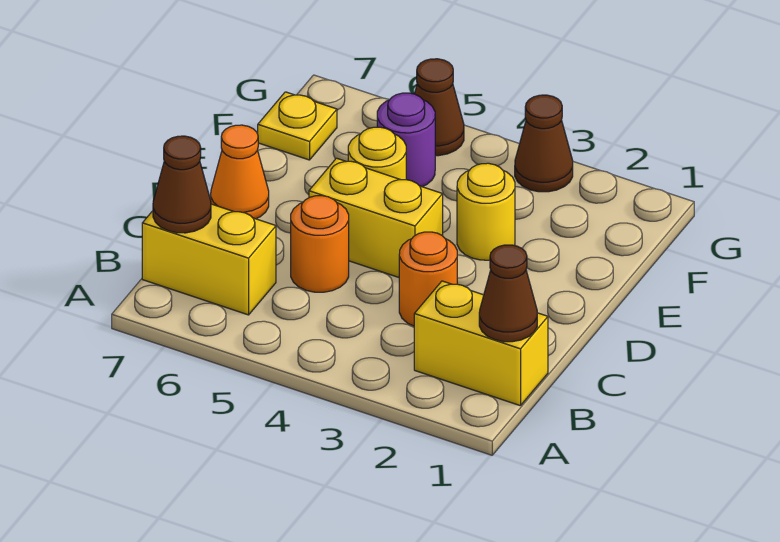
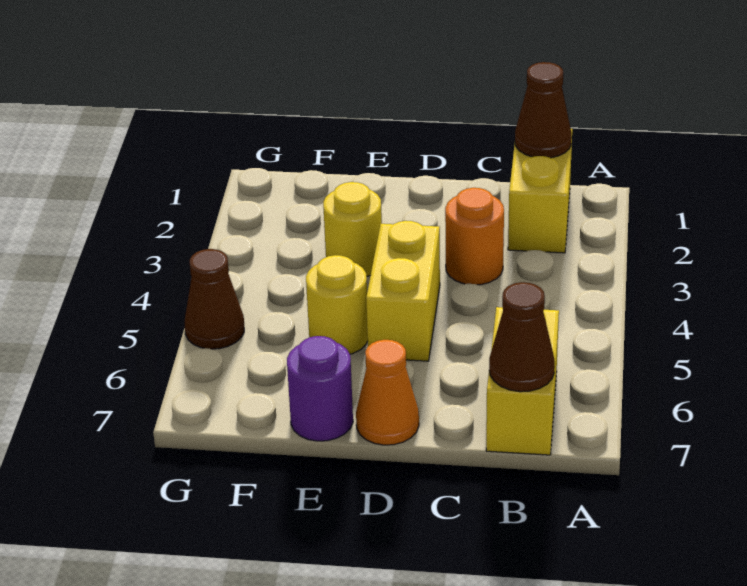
orange 1x1 round brick [291,196,349,292] -> none
purple 1x1 round brick [377,93,435,187] -> purple 1x1 round brick moved to [287,336,353,441]
yellow 1x1 plate [258,92,337,160] -> none
brown 1x1 cone [515,95,573,192] -> none

